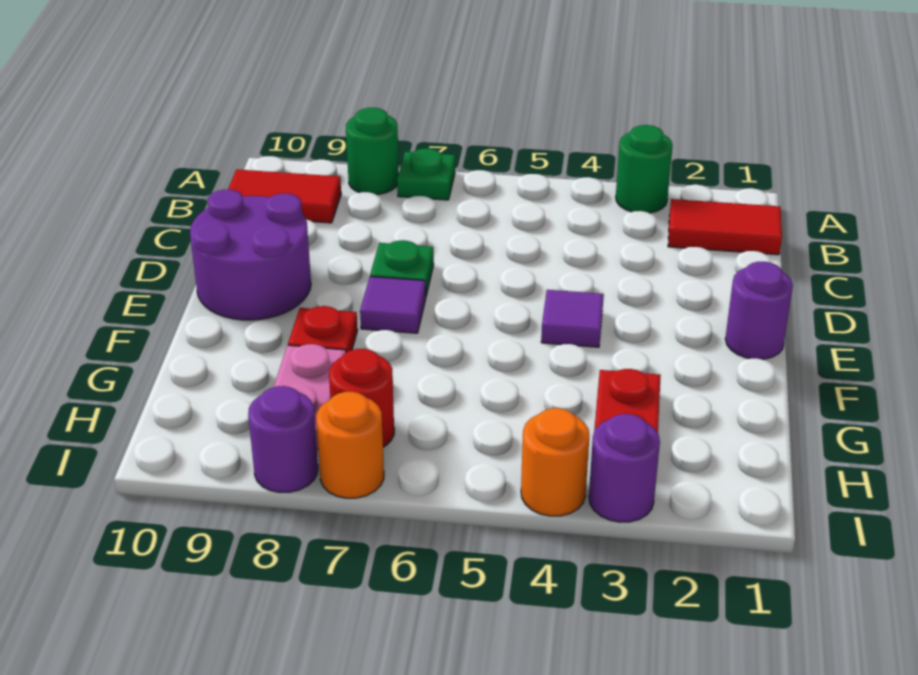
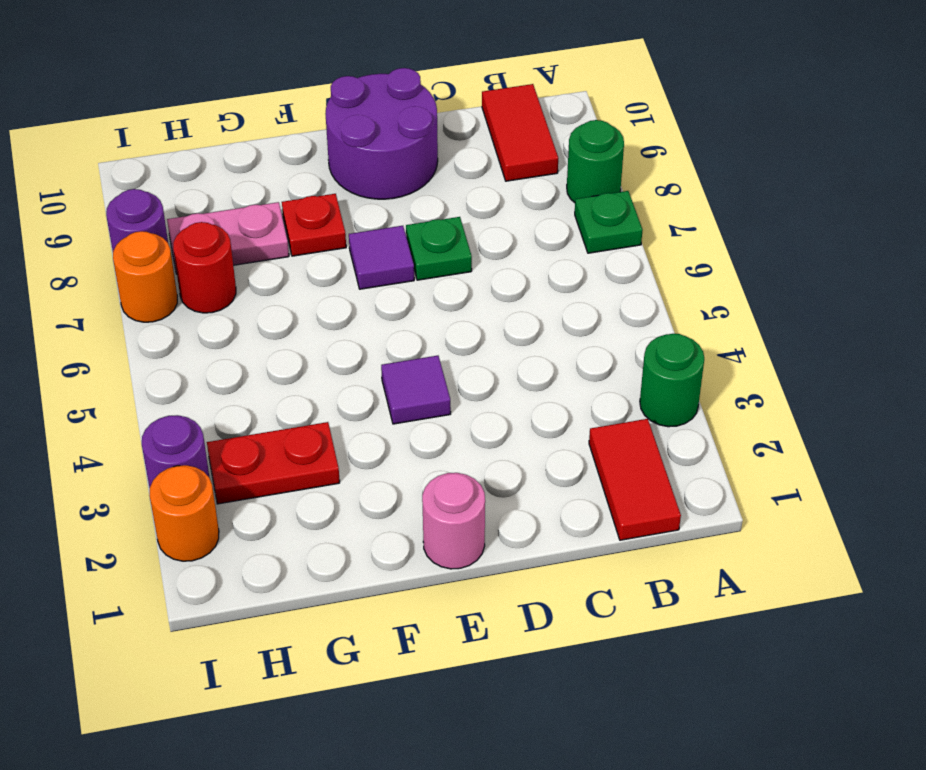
purple 1x1 round brick [725,262,793,359] -> pink 1x1 round brick [422,473,485,569]
orange 1x1 round brick [521,408,589,516] -> orange 1x1 round brick moved to [149,465,219,561]

